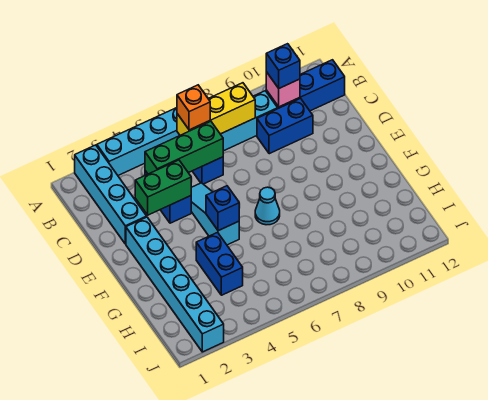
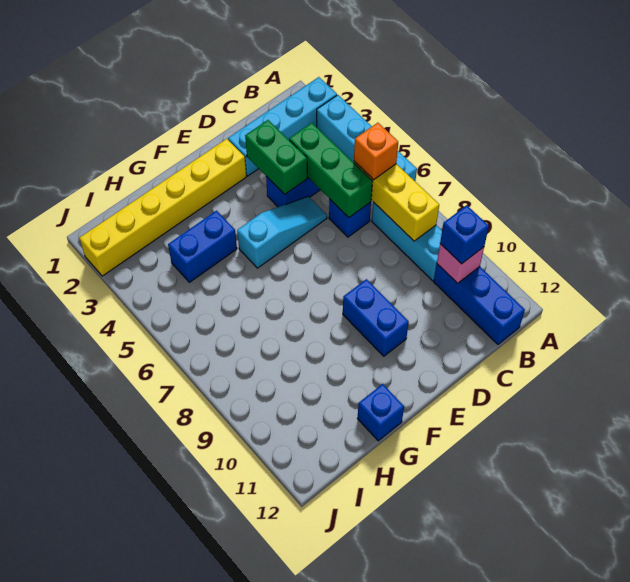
blue 1x2 brick [257,98,313,154] -> blue 1x2 brick moved to [343,279,409,356]
cyan 1x6 brick [126,217,224,352] -> yellow 1x6 brick [79,139,246,276]
blue 1x1 brick [206,186,239,231] -> blue 1x1 brick moved to [357,384,404,441]
cyan 1x1 cone [255,187,280,225] -> none

